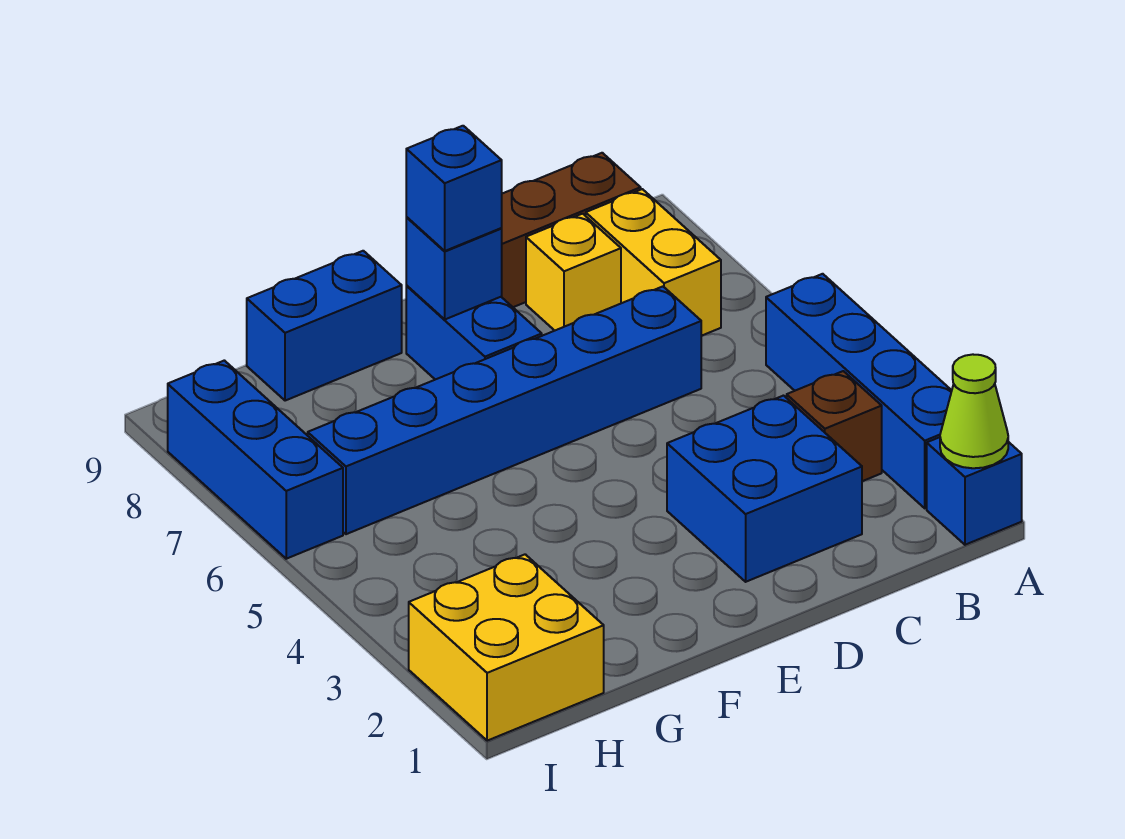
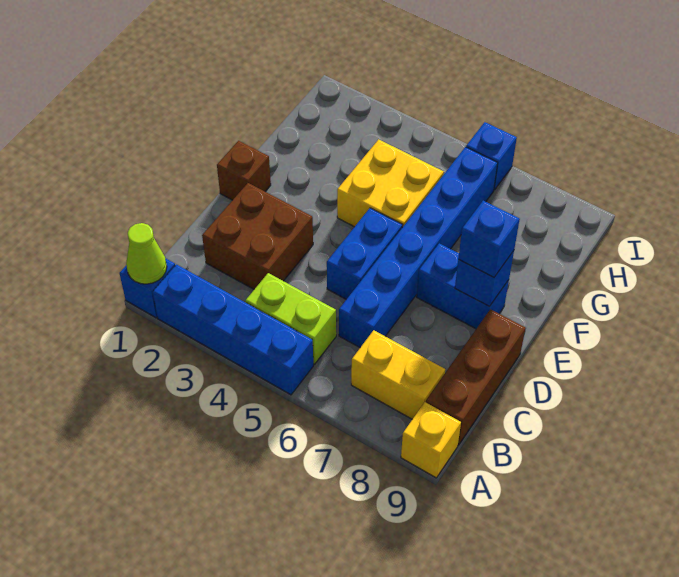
brown 1x1 brick [787,371,882,481] -> brown 1x1 brick moved to [217,141,271,200]
none -> lime 1x2 brick [245,273,336,365]
blue 2x2 brick [667,396,862,582] -> brown 2x2 brick [202,183,313,289]
yellow 1x1 brick [526,214,621,331] -> yellow 1x1 brick moved to [401,402,461,478]
blue 1x2 brick [247,251,402,401] -> blue 1x2 brick moved to [327,208,402,299]
yellow 2x2 brick [409,554,604,741] -> yellow 2x2 brick moved to [337,139,444,227]
blue 1x3 brick [168,360,343,559] -> blue 1x1 brick [466,122,517,190]

